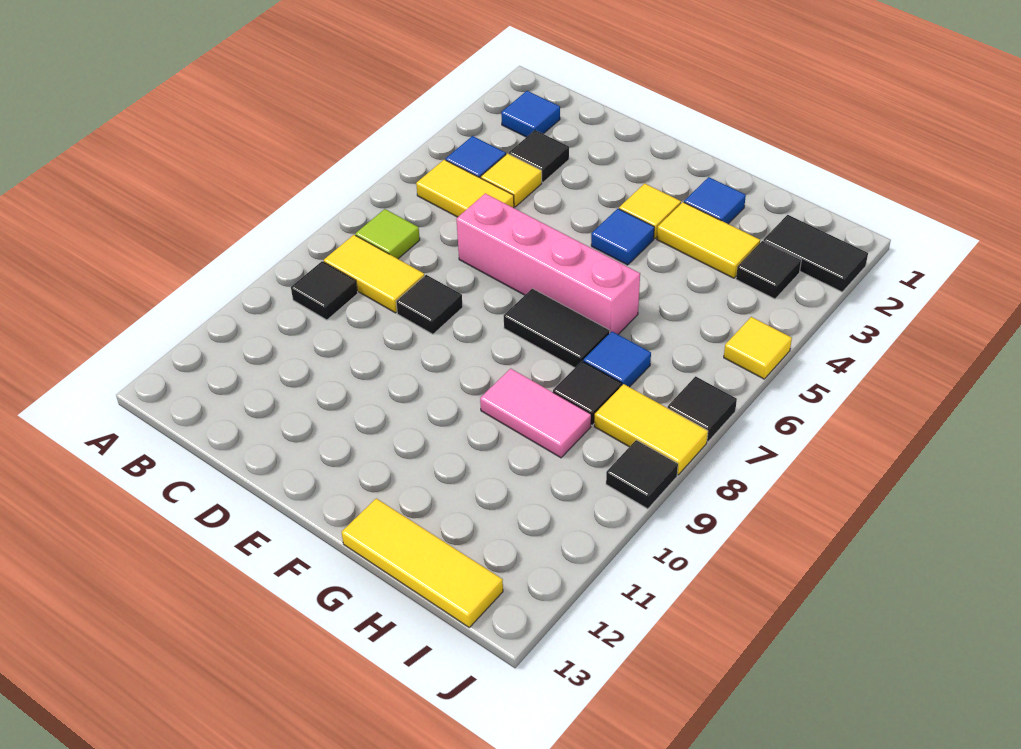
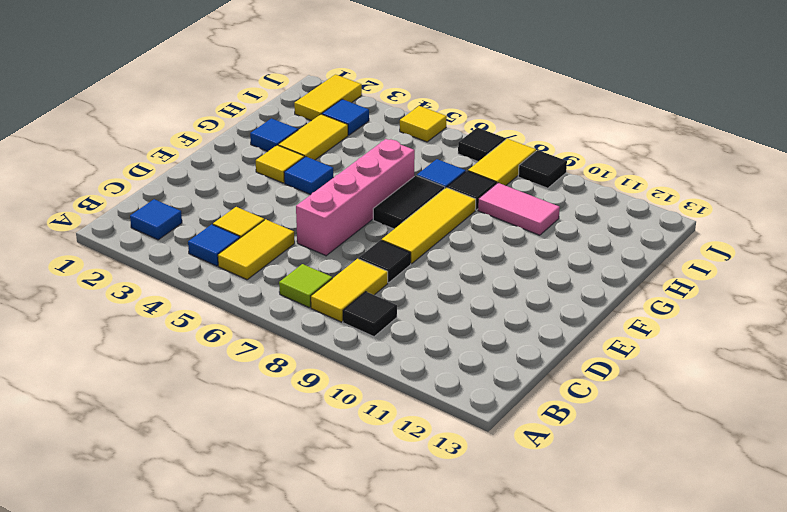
black 1x1 tile [509,130,569,182] -> none
pink 1x2 tile [480,369,591,458] -> pink 1x2 tile turned to [478,183,560,235]
yellow 1x3 tile [342,498,503,627] -> yellow 1x3 tile moved to [382,187,476,264]
black 1x2 tile [763,215,868,292] -> yellow 1x2 tile [294,75,362,121]
black 1x1 tile [736,241,801,299] -> blue 1x1 tile [322,99,369,135]

